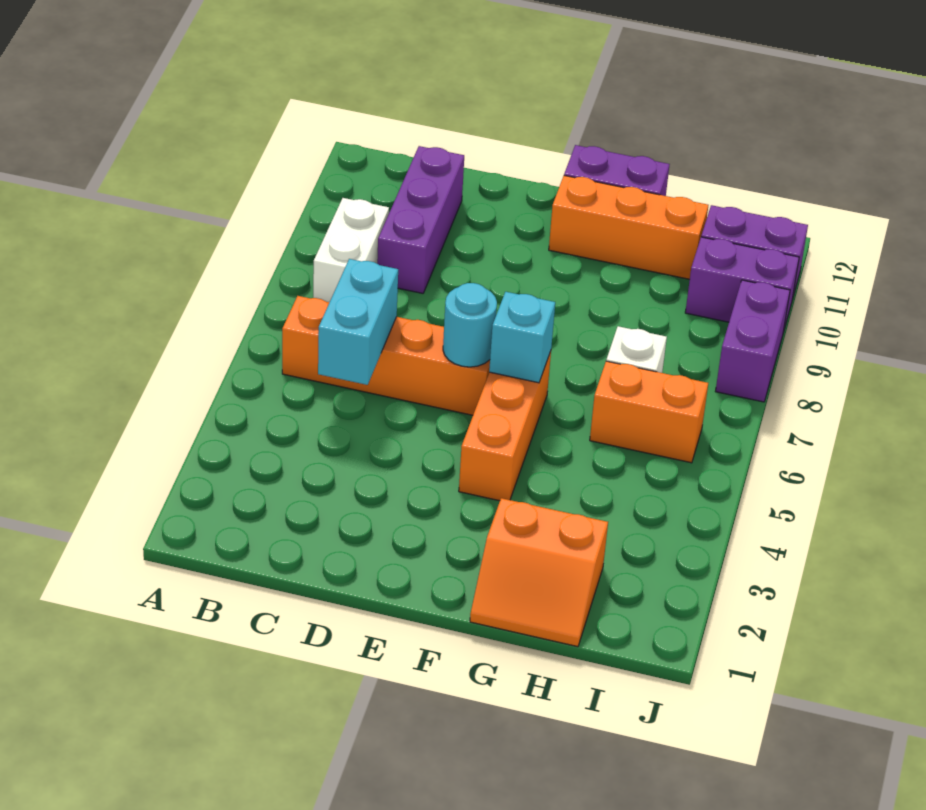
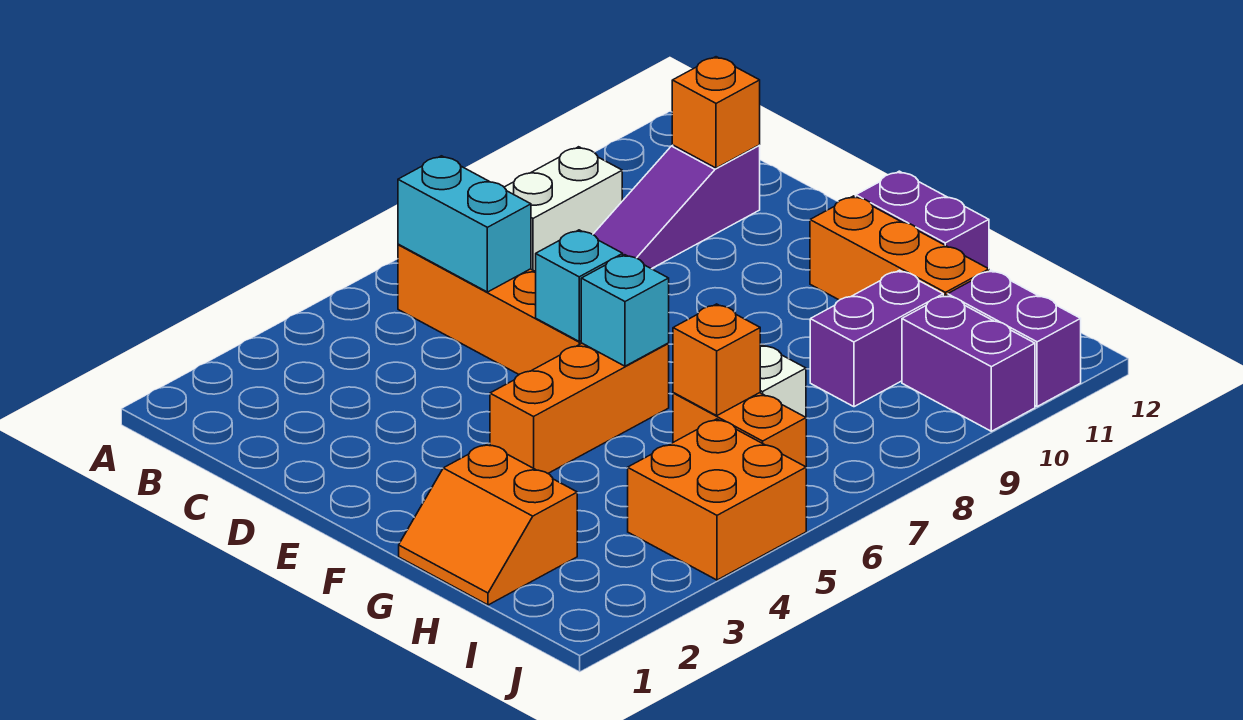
cyan 1x2 brick [318,259,398,385] -> cyan 1x2 brick turned to [398,156,531,292]
purple 1x3 brick [377,146,464,293] -> purple 1x3 slope [593,145,760,269]
none -> orange 1x1 brick [672,57,760,168]
cyan 1x1 round brick [443,283,497,367] -> cyan 1x1 brick [536,230,623,341]
none -> orange 1x1 brick [673,304,760,416]
none -> orange 2x2 brick [628,419,806,580]
purple 1x2 brick [715,280,790,402] -> purple 1x2 brick moved to [810,270,943,407]

